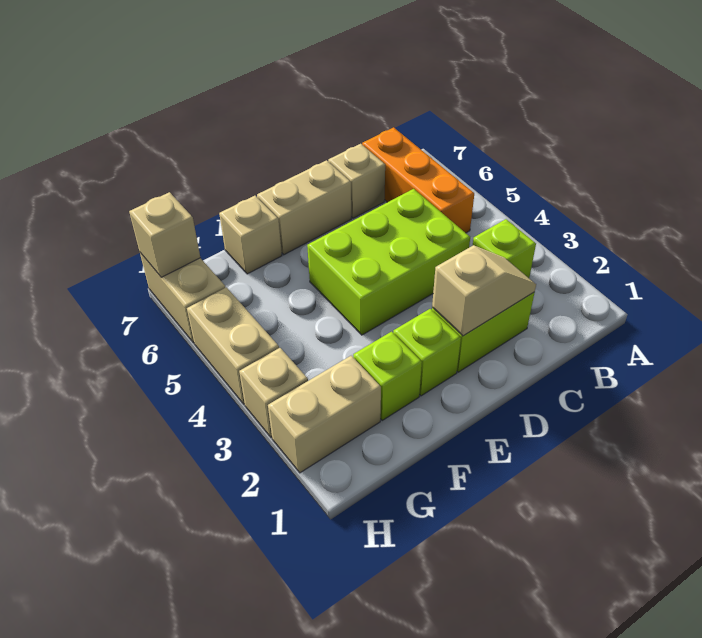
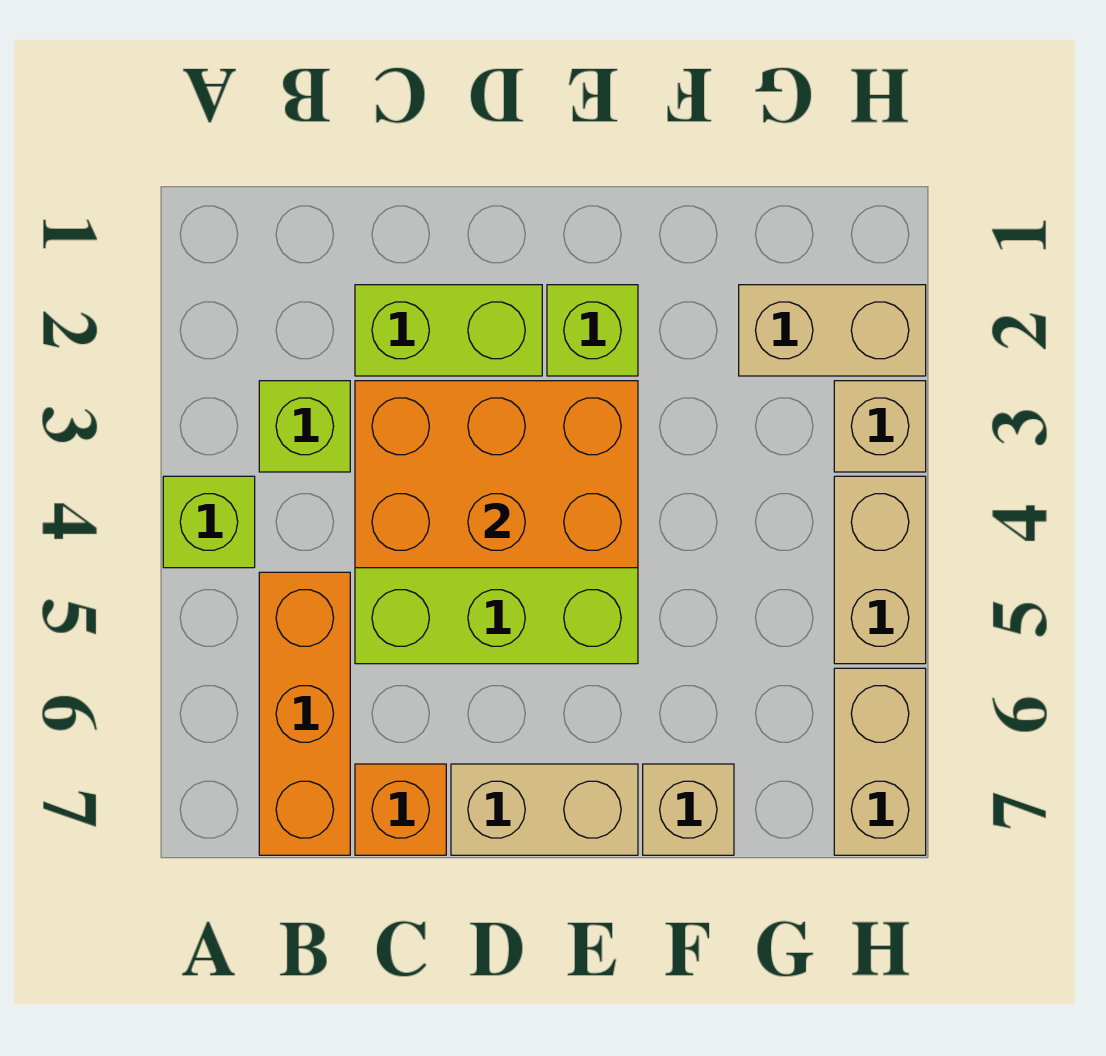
tan 1x2 slope [432,245,536,336] -> none
none -> orange 2x3 brick [355,381,638,568]
tan 1x1 brick [328,144,385,218] -> orange 1x1 brick [355,764,446,855]
lime 1x1 brick [353,332,422,420] -> lime 1x1 brick moved to [163,476,255,568]
tan 1x1 brick [129,192,200,277] -> none

